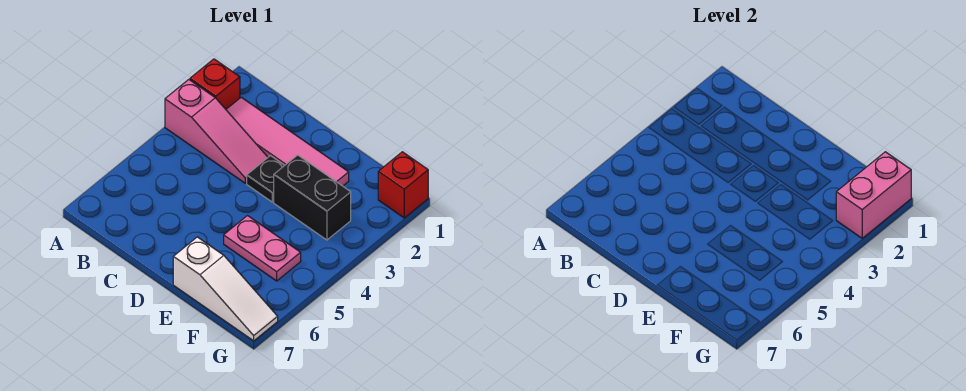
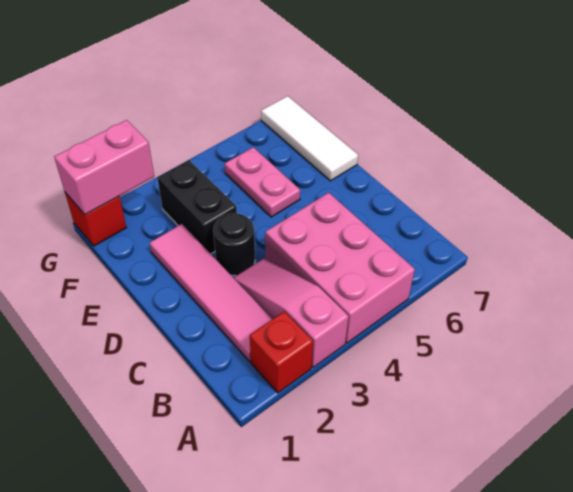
none -> pink 2x3 brick [265,193,415,343]
black 1x1 plate [247,156,285,202] -> black 1x1 round brick [213,213,255,276]
white 1x3 slope [173,237,278,341] -> white 1x3 tile [261,96,358,181]

